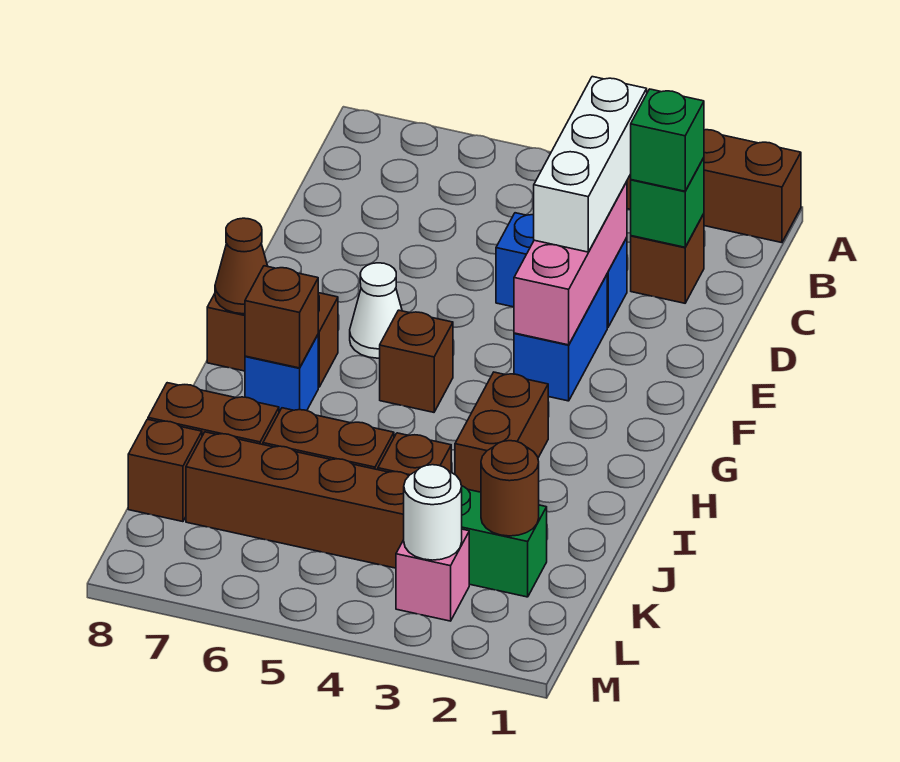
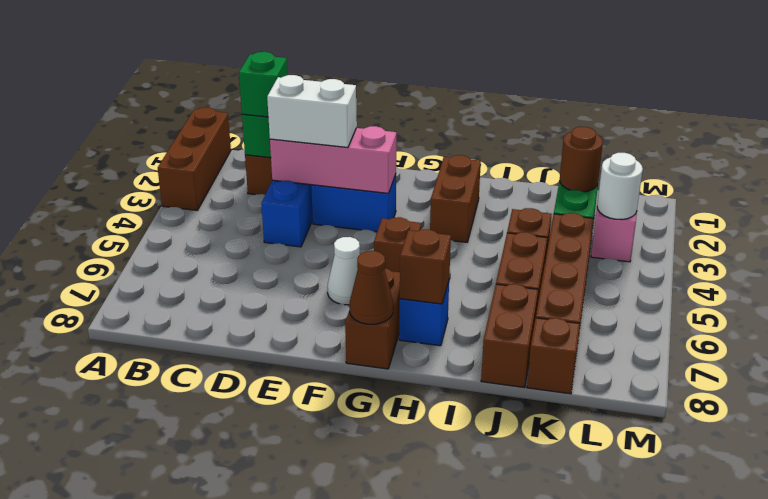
white 1x3 brick [534,77,647,252] -> white 1x2 brick [267,75,357,148]
brown 1x2 brick [455,372,548,492] -> brown 1x2 brick turned to [430,155,481,242]

